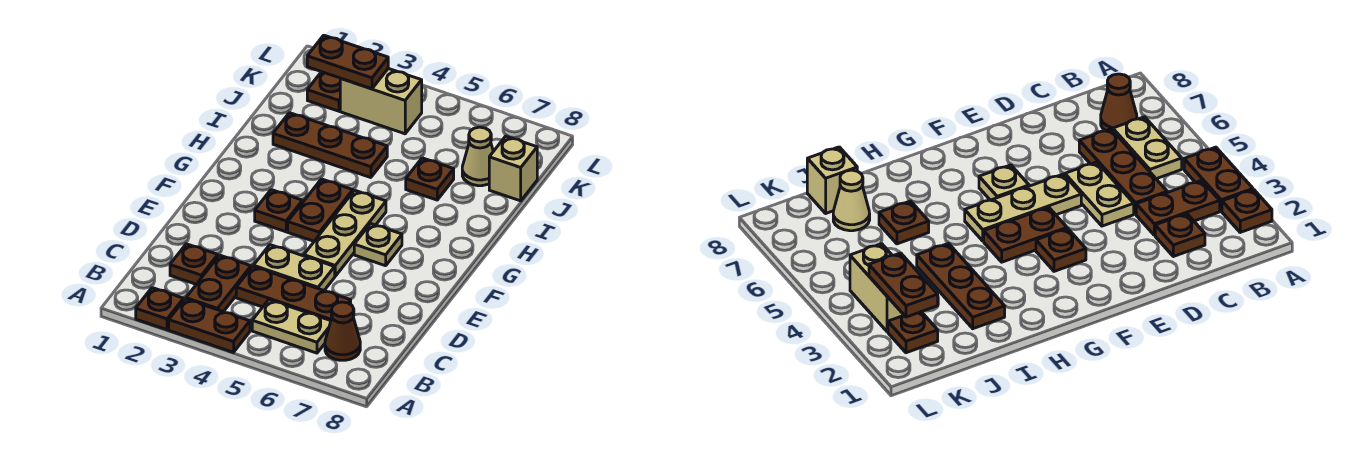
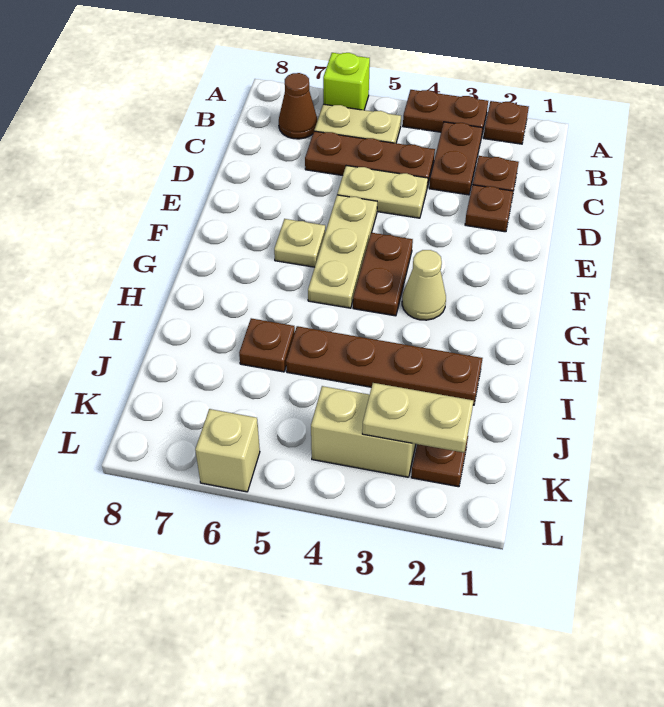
none -> lime 1x1 brick [323,53,370,110]
brown 1x1 plate [255,190,303,232] -> brown 1x1 plate moved to [465,185,513,232]
brown 1x3 plate [273,113,387,178] -> brown 1x4 plate [286,326,483,405]
tan 1x1 cone [462,127,493,186] -> tan 1x1 cone moved to [402,250,446,320]
tan 1x1 brick [489,136,537,201] -> tan 1x1 brick moved to [195,409,260,492]
brown 1x2 plate [307,35,388,89] -> tan 1x2 plate [362,383,473,453]

